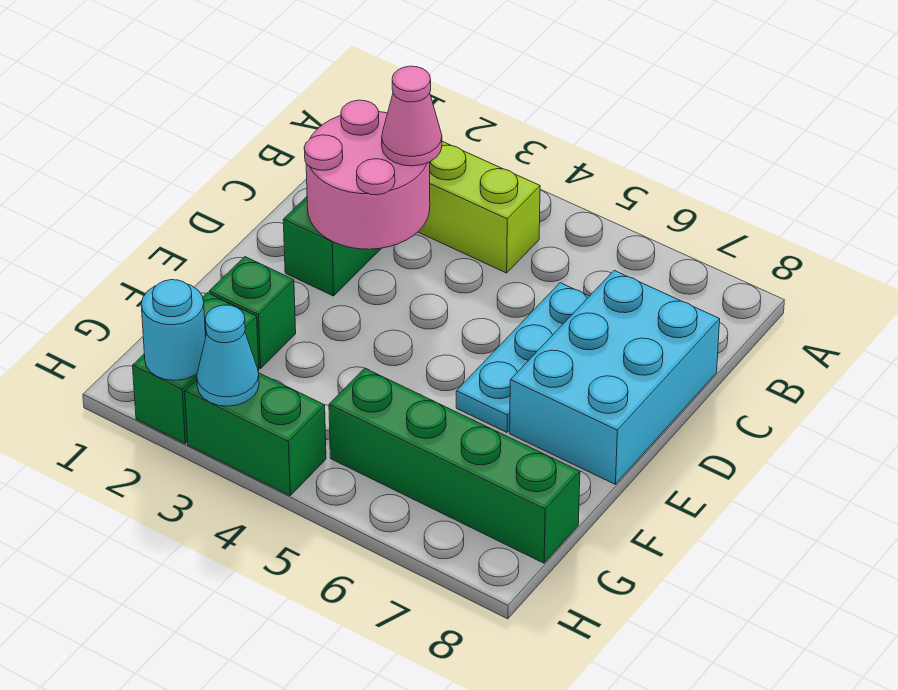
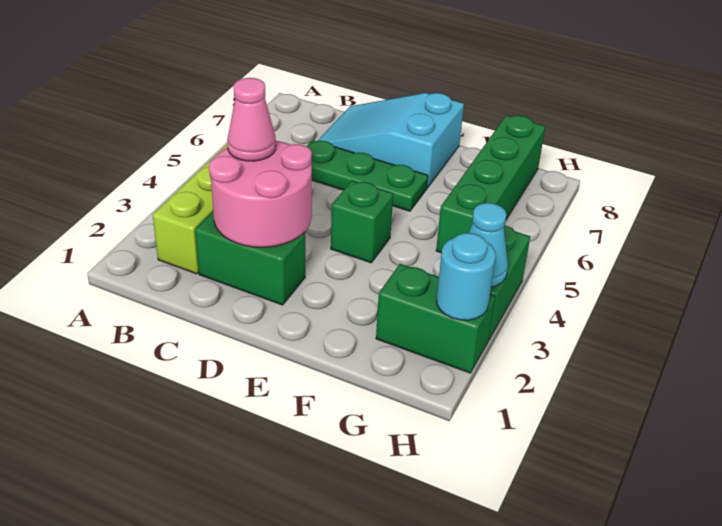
cyan 1x3 plate [456,283,589,432] -> green 1x3 plate [307,140,428,211]
cyan 2x3 brick [510,270,720,484] -> cyan 2x3 slope [318,93,464,188]
green 1x1 brick [209,257,296,369] -> green 1x1 brick moved to [331,180,393,263]

